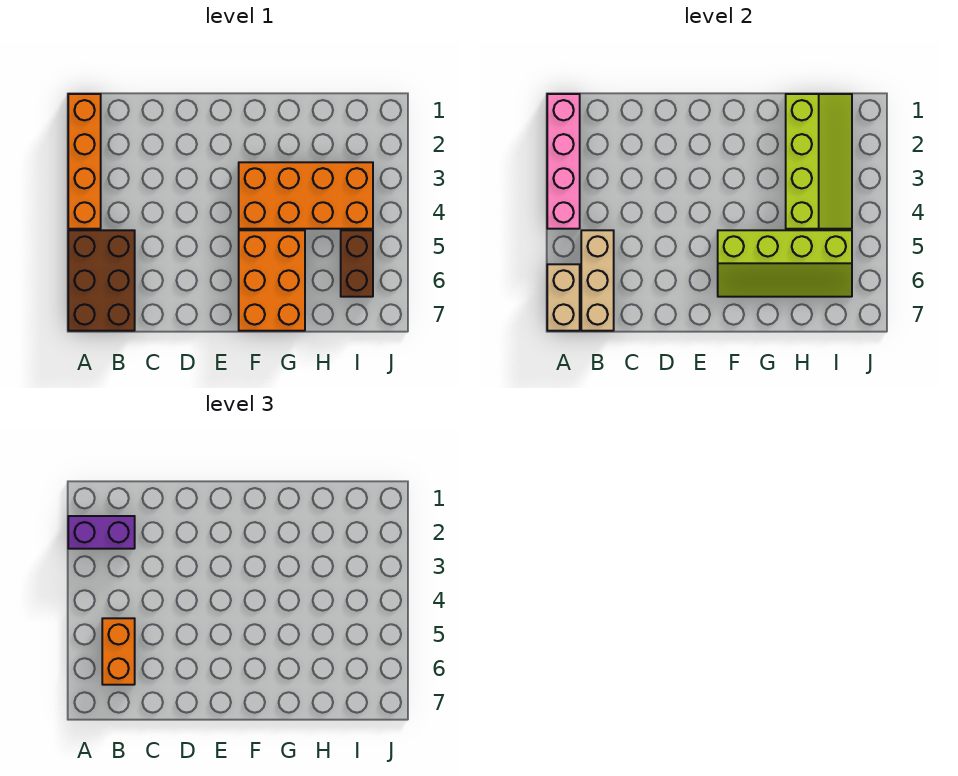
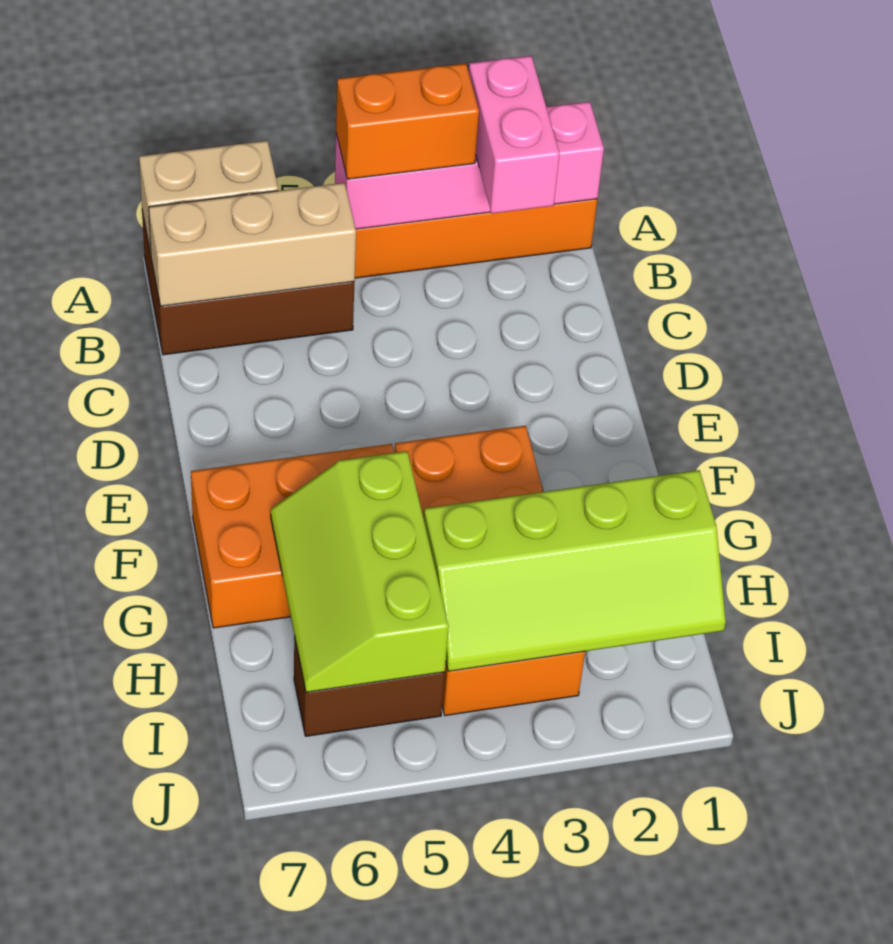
purple 1x2 brick [68,516,135,549] -> pink 1x2 brick [469,56,560,214]
orange 1x2 brick [102,618,135,685] -> orange 1x2 brick moved to [336,64,479,179]
lime 2x4 slope [718,230,852,297] -> lime 2x3 slope [271,451,449,692]

